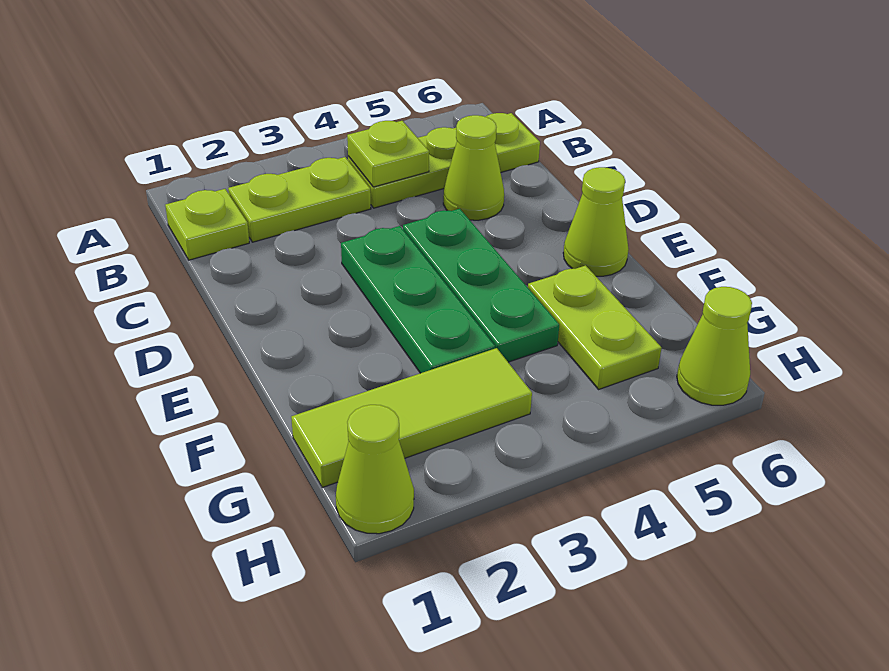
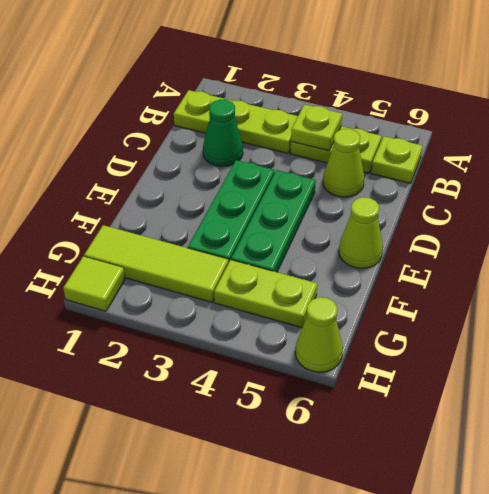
none -> green 1x1 cone [203,100,243,167]
lime 1x2 plate [528,265,662,389] -> lime 1x2 plate turned to [214,260,317,328]
lime 1x1 cone [336,405,414,534] -> lime 1x1 tile [63,256,125,311]

